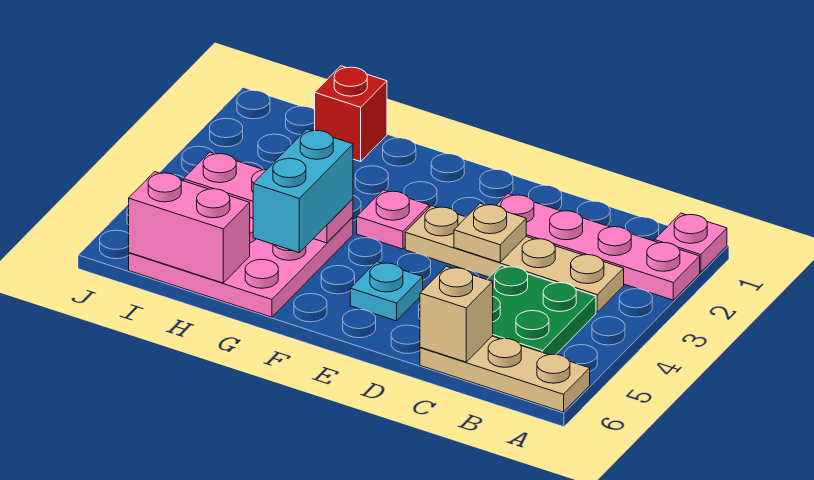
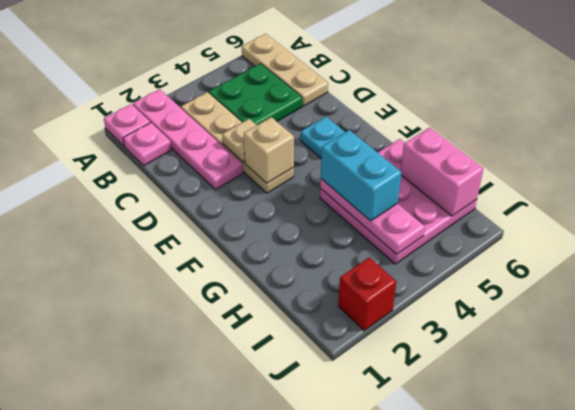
tan 1x1 brick [420,266,493,362] -> tan 1x1 brick moved to [244,117,294,183]
pink 1x1 plate [357,190,429,249] -> pink 1x1 plate moved to [123,123,171,165]
cyan 1x2 brick [253,129,353,253] -> cyan 1x2 brick turned to [321,130,402,221]
red 1x1 brick [315,66,387,161] -> red 1x1 brick moved to [338,257,396,331]

